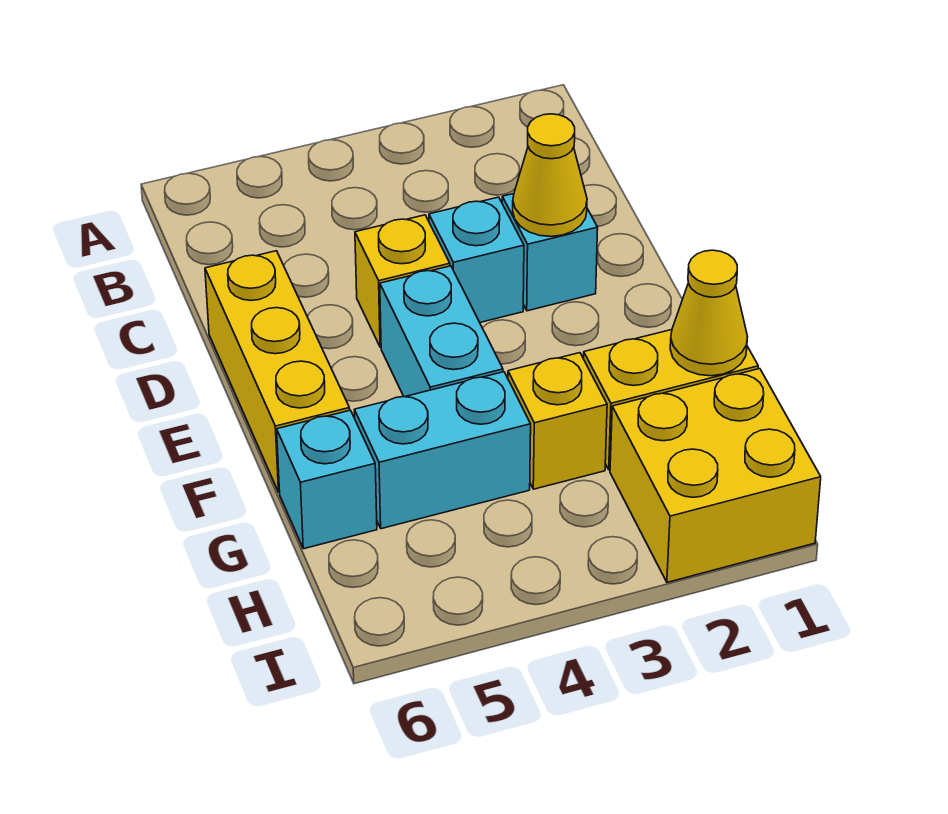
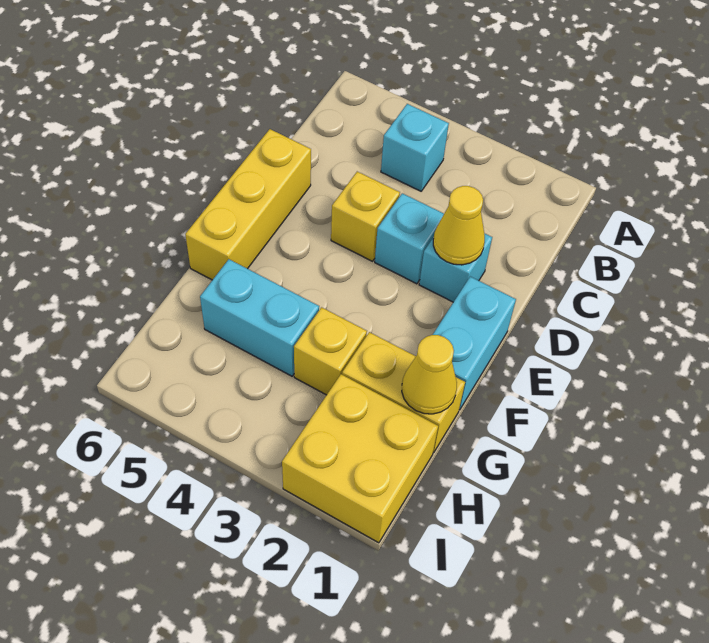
cyan 1x2 brick [380,266,503,397] -> cyan 1x2 brick moved to [433,277,516,410]
cyan 1x1 brick [277,410,377,549] -> cyan 1x1 brick moved to [381,104,449,191]

